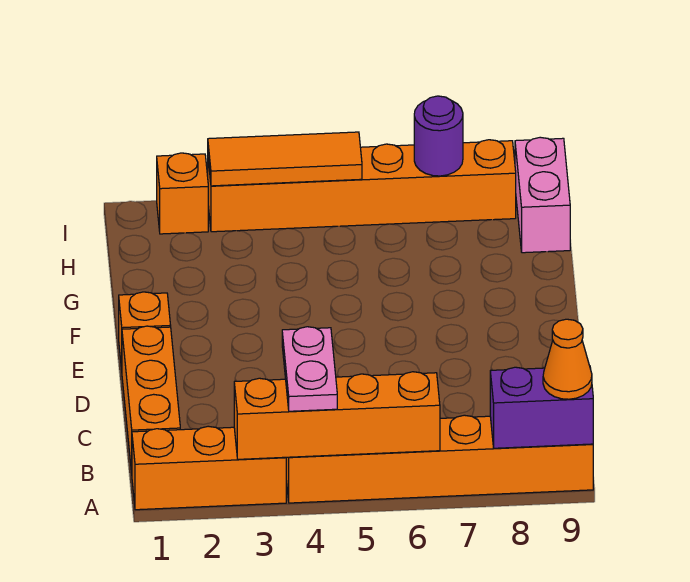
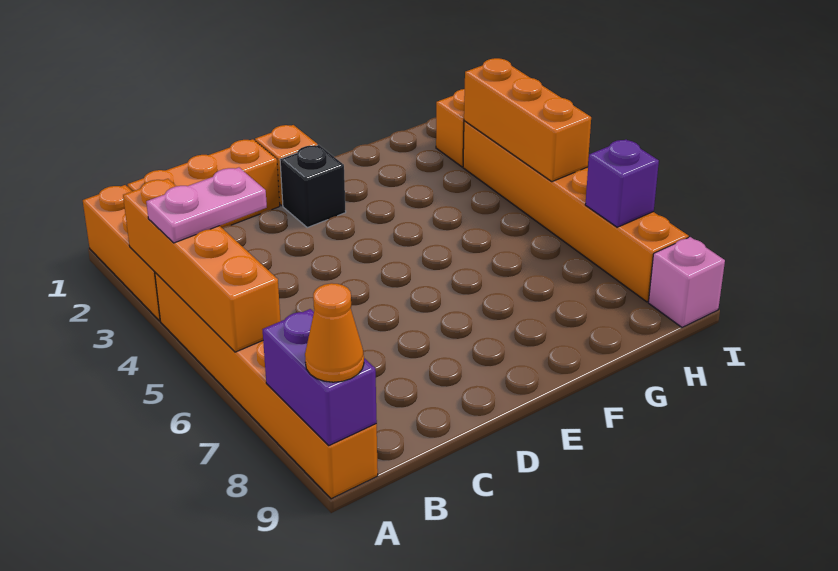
none -> black 1x1 brick [280,145,346,228]
pink 1x2 brick [515,137,570,253] -> pink 1x1 brick [648,237,725,327]
orange 1x3 tile [208,132,362,186] -> orange 1x3 brick [464,58,591,182]
purple 1x1 round brick [414,96,463,176] -> purple 1x1 brick [585,140,659,227]

